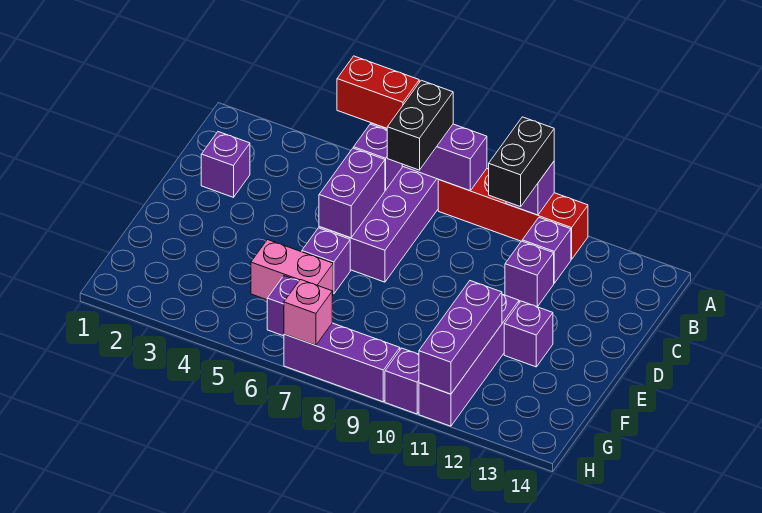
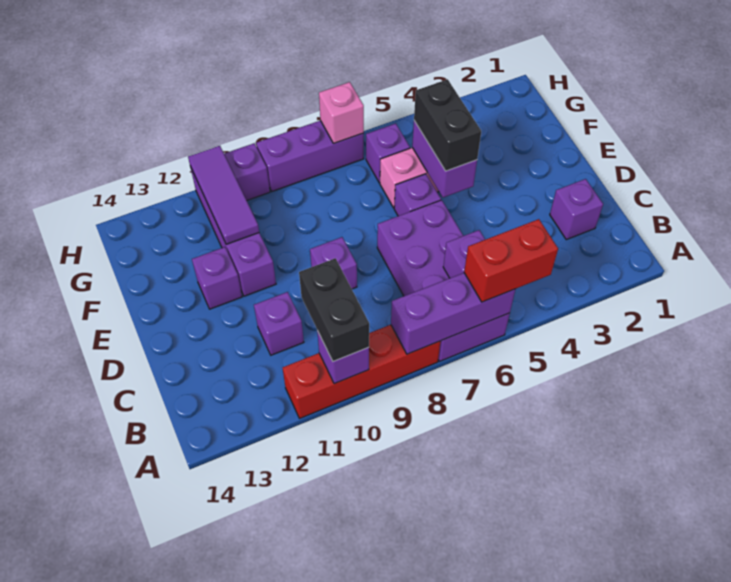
black 1x2 brick [387,80,453,170] -> black 1x2 brick moved to [414,79,481,171]
purple 1x1 brick [522,218,571,283] -> purple 1x1 brick moved to [310,237,357,289]
purple 1x2 brick [319,148,385,238] -> purple 1x2 brick moved to [412,121,477,198]
purple 1x3 brick [419,281,502,394] -> purple 1x3 tile [188,146,259,244]

